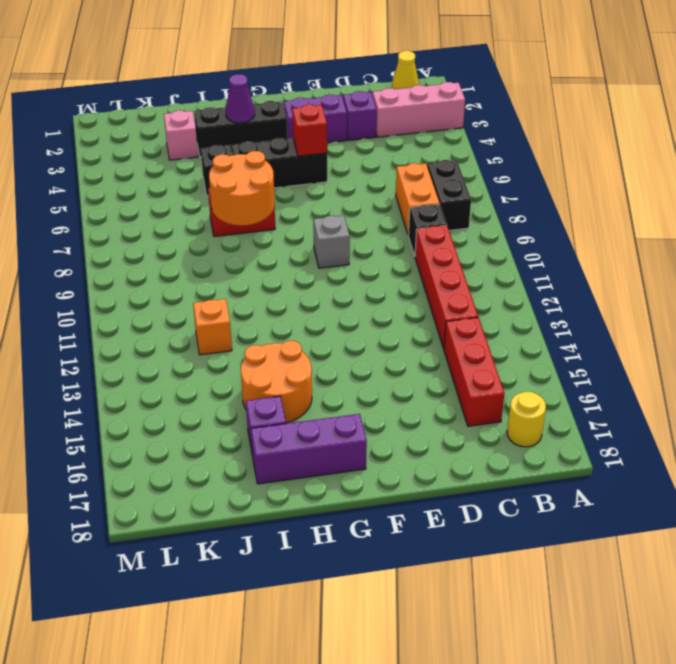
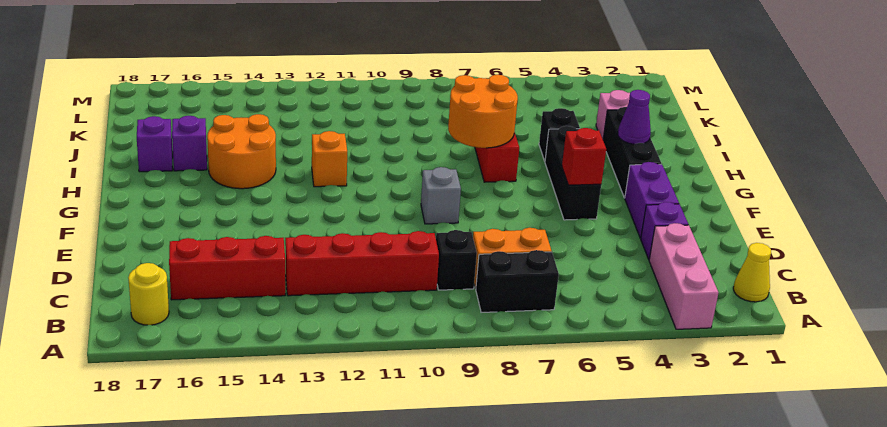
purple 1x3 brick [251,414,367,484] -> purple 1x1 brick [137,116,173,172]
orange 1x1 brick [193,299,232,355] -> orange 1x1 brick moved to [312,131,347,187]

